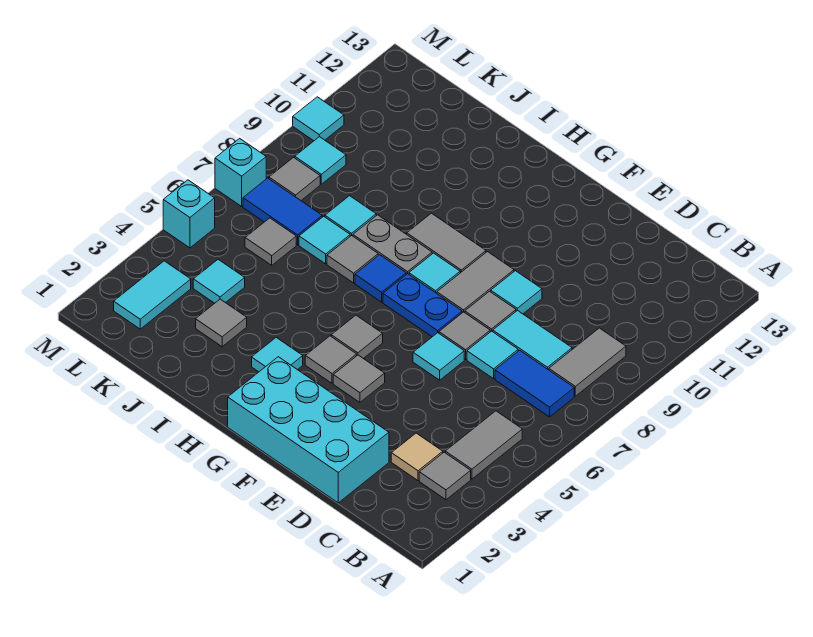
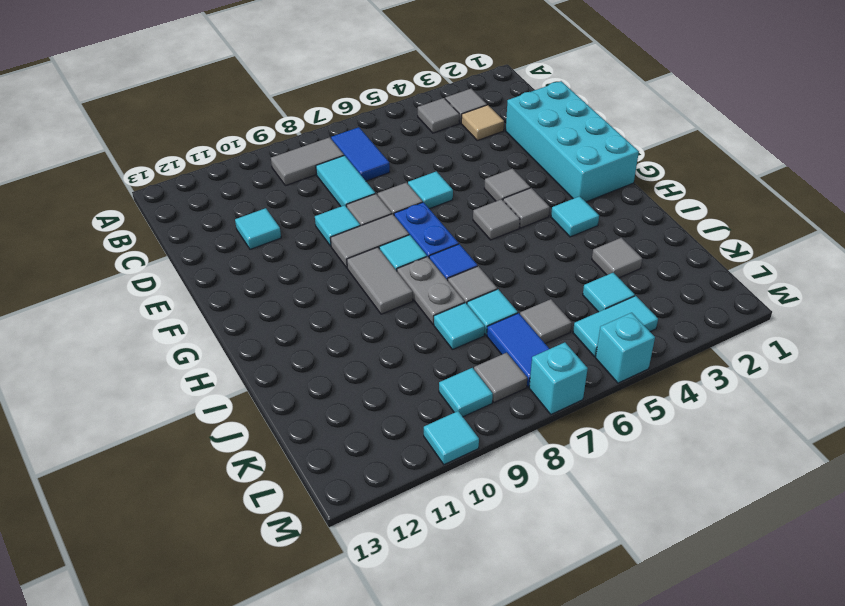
grey 1x2 tile [445,411,522,479] -> grey 1x1 tile [418,98,459,133]
cyan 1x1 tile [467,331,518,379] -> cyan 1x1 tile moved to [235,208,281,249]
cyan 1x2 tile [114,261,191,329] -> cyan 1x2 tile moved to [573,296,658,357]

